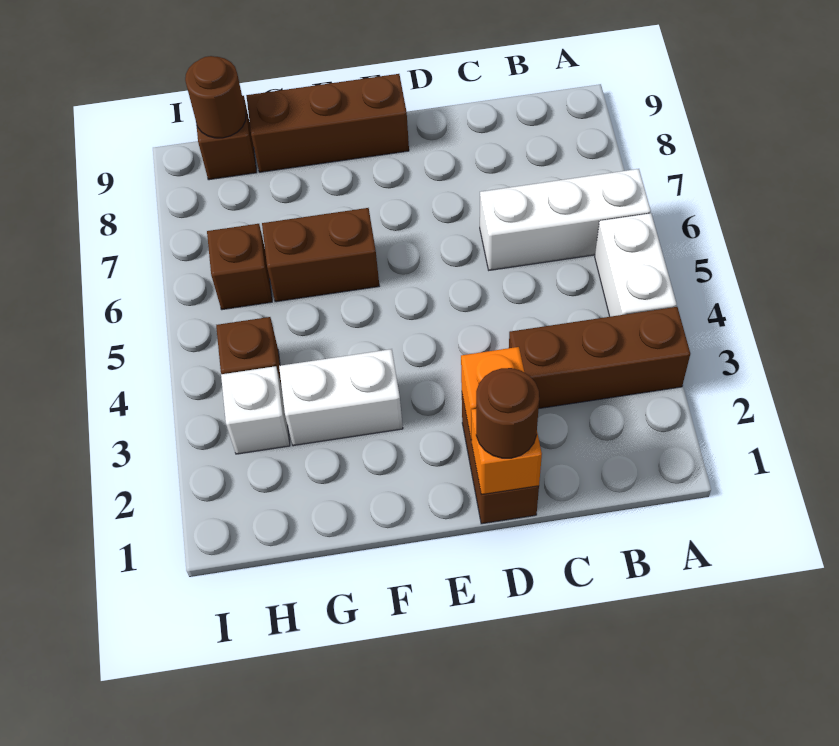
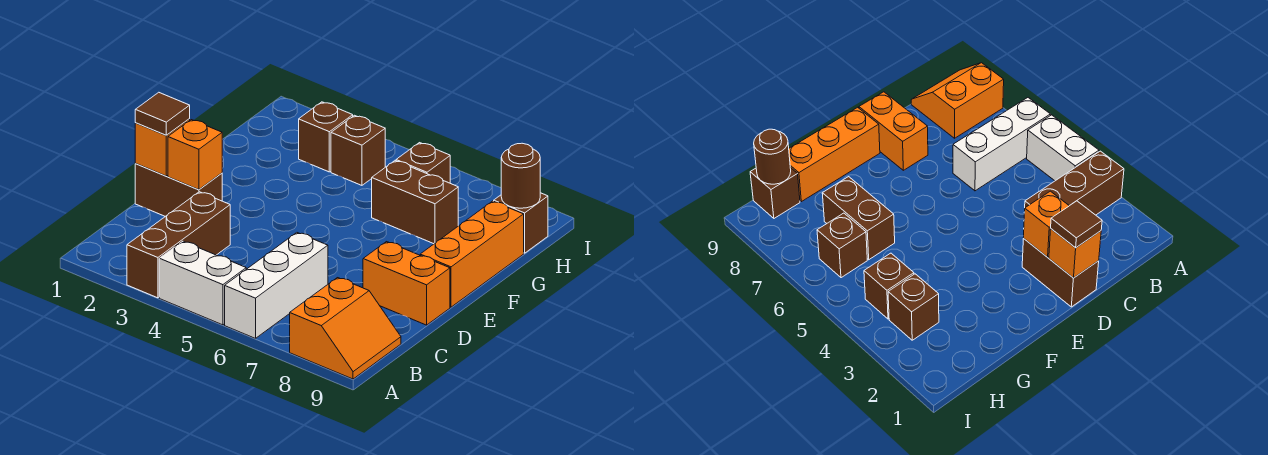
none -> orange 2x2 slope [290,278,401,379]
brown 1x1 round brick [476,368,539,458] -> brown 1x1 tile [135,92,190,135]
none -> orange 1x2 brick [363,242,450,325]
brown 1x3 brick [246,74,409,172] -> orange 1x3 brick [420,201,524,307]
white 1x2 brick [279,349,403,446] -> none
brown 1x2 brick [262,208,379,302] -> brown 1x2 brick turned to [372,161,458,244]
white 1x1 brick [221,366,290,454] -> brown 1x1 brick [299,102,353,172]

